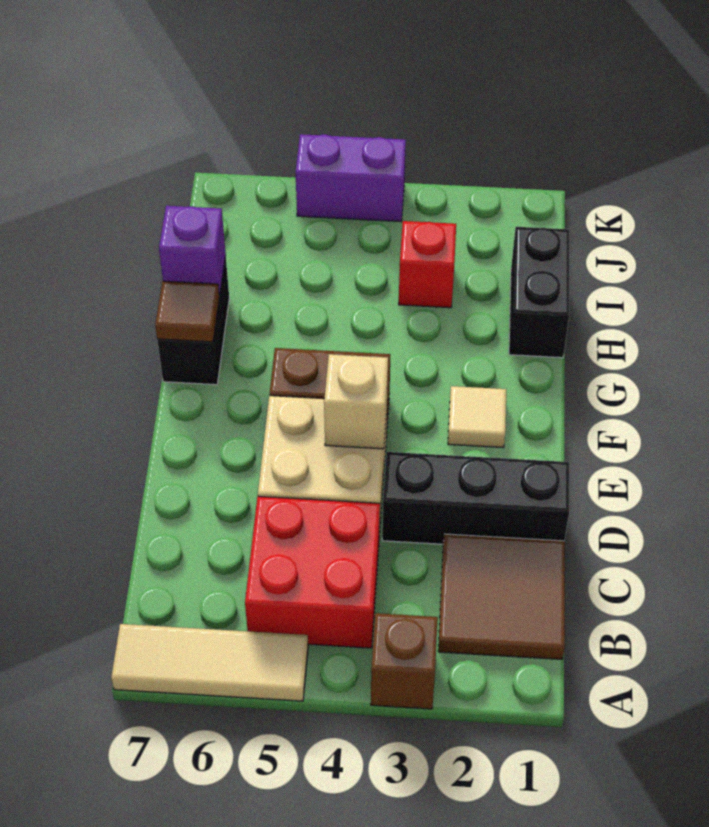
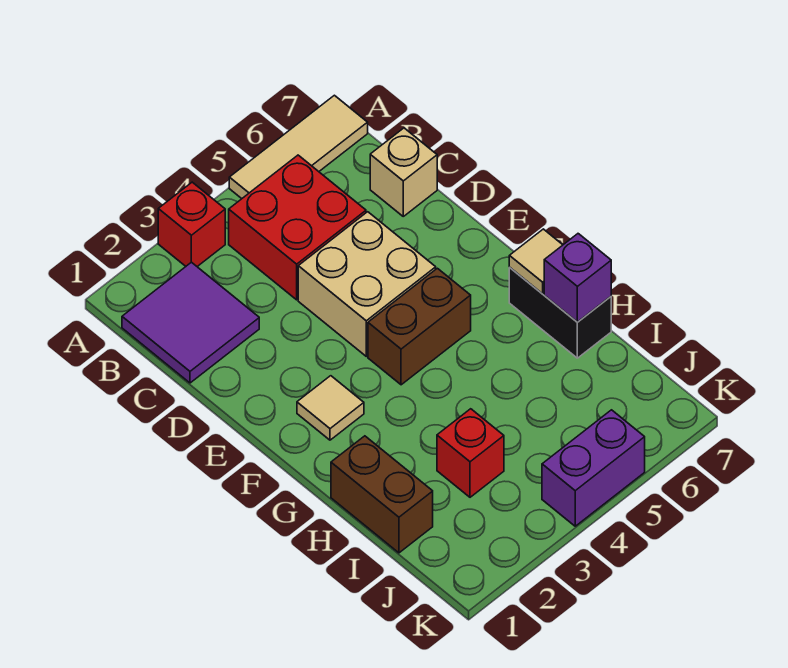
brown 1x1 brick [371,613,438,709] -> red 1x1 brick [158,182,225,266]
brown 2x2 tile [438,534,565,659] -> purple 2x2 tile [122,262,259,383]
black 1x3 brick [382,452,569,544] -> none
tan 1x1 brick [324,354,388,449] -> tan 1x1 brick moved to [370,128,437,216]
brown 1x1 tile [155,281,219,342] -> tan 1x1 tile [509,229,562,294]
black 1x2 brick [509,227,569,358] -> brown 1x2 brick [331,436,433,553]

